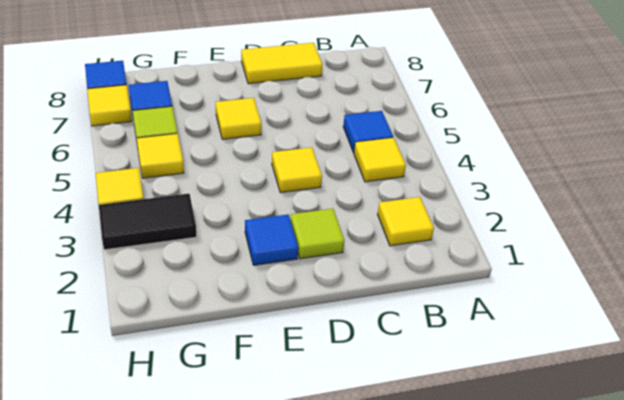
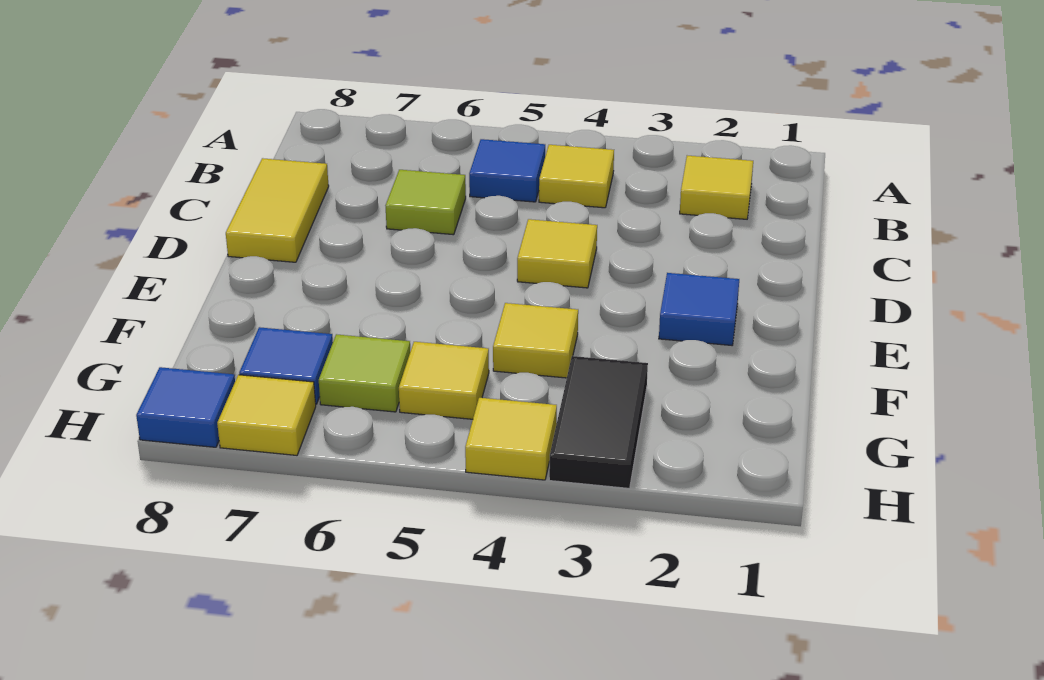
lime 1x1 tile [290,209,344,259] -> lime 1x1 tile moved to [385,170,466,235]
yellow 1x1 tile [216,98,261,139] -> yellow 1x1 tile moved to [493,303,578,378]

